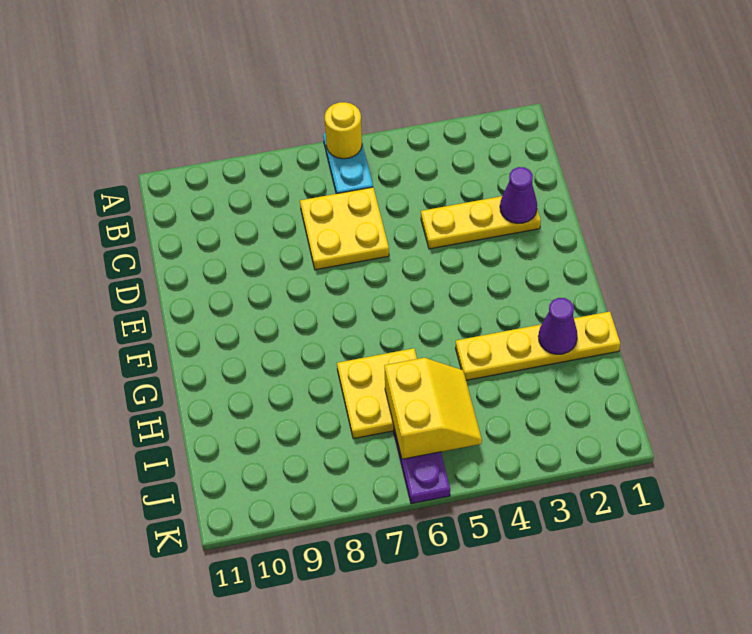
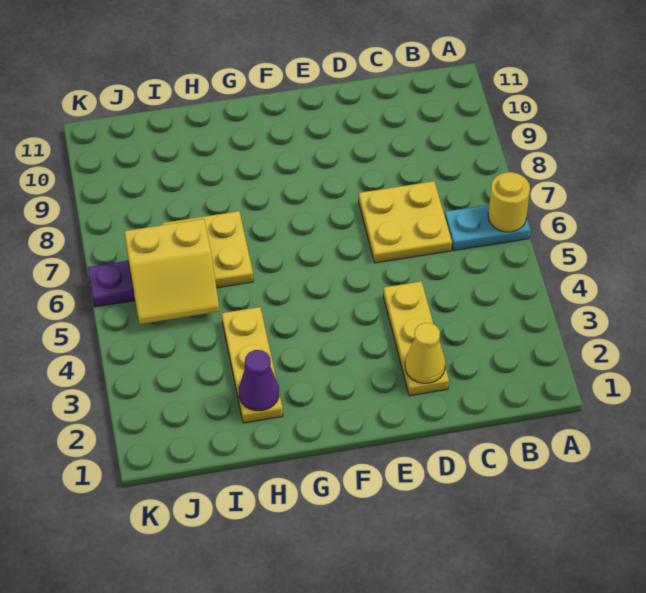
purple 1x1 cone [500,167,537,223] -> yellow 1x1 cone [405,323,445,383]
yellow 1x4 plate [456,312,620,380] -> yellow 1x3 plate [222,307,283,423]

